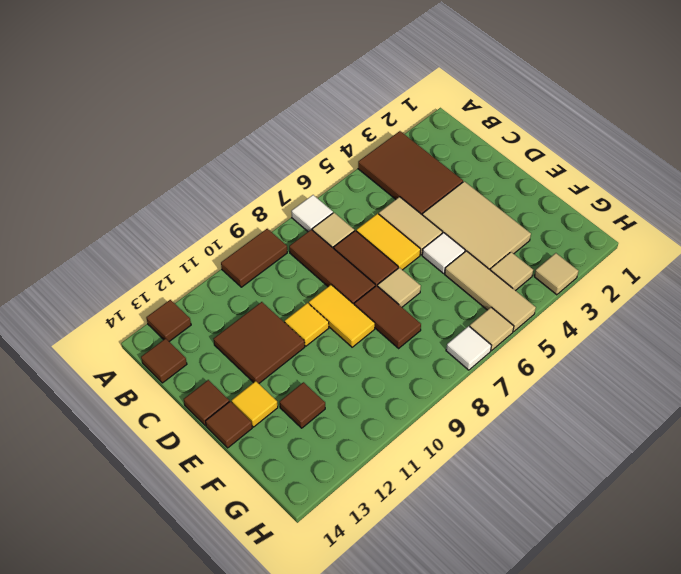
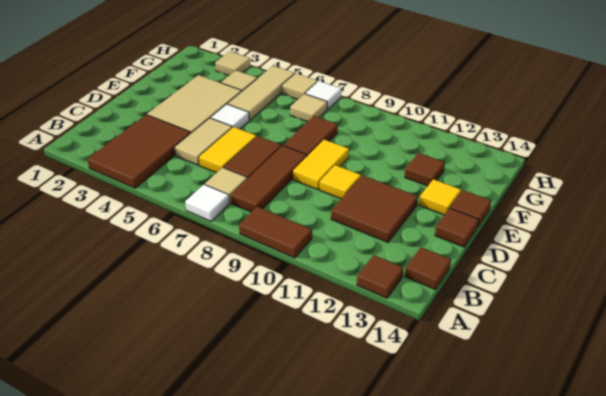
tan 1x1 tile [378,268,421,307] -> tan 1x1 tile moved to [290,94,327,122]

